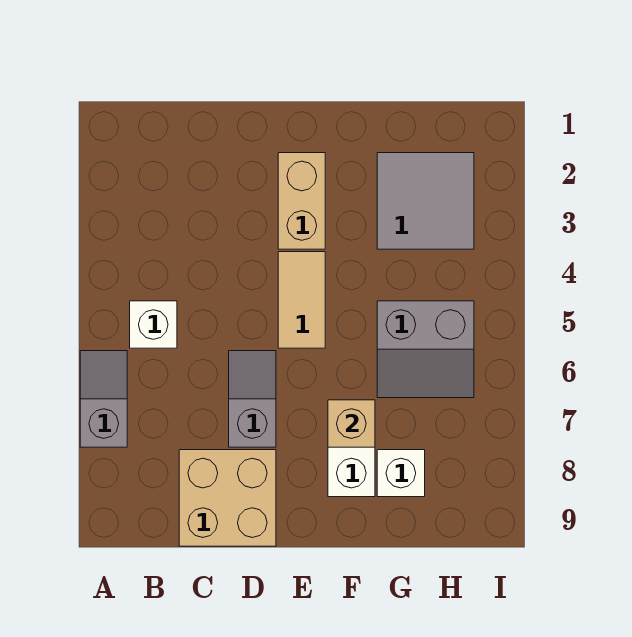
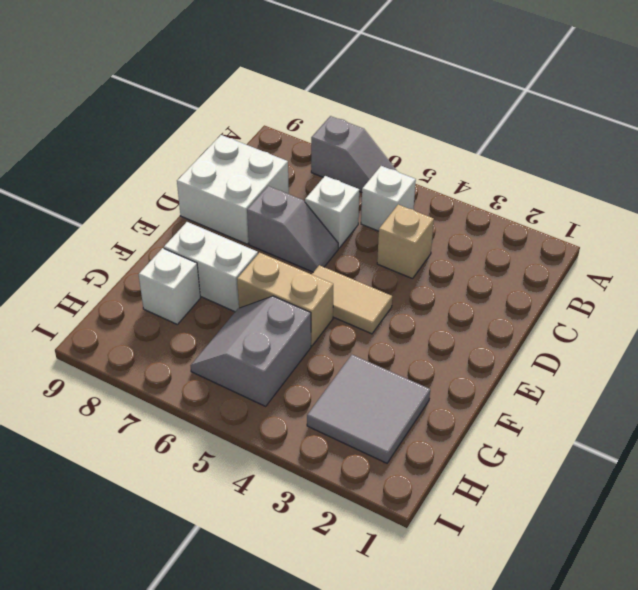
none -> white 1x1 brick [305,176,359,248]
tan 2x2 brick [179,450,276,546] -> white 2x2 brick [177,135,289,244]
tan 1x2 brick [278,153,325,249] -> tan 1x2 brick moved to [237,253,333,346]
tan 1x1 brick [328,400,375,447] -> tan 1x1 brick moved to [377,205,434,279]

